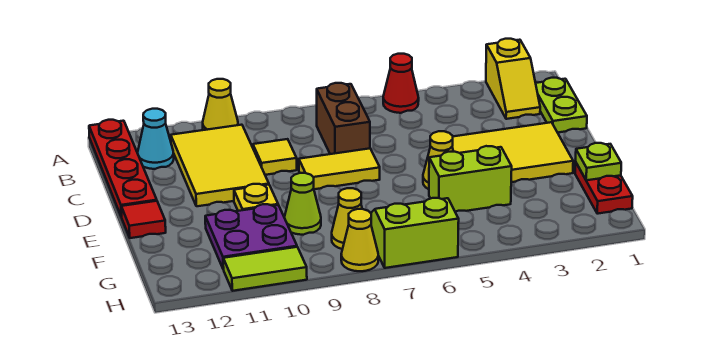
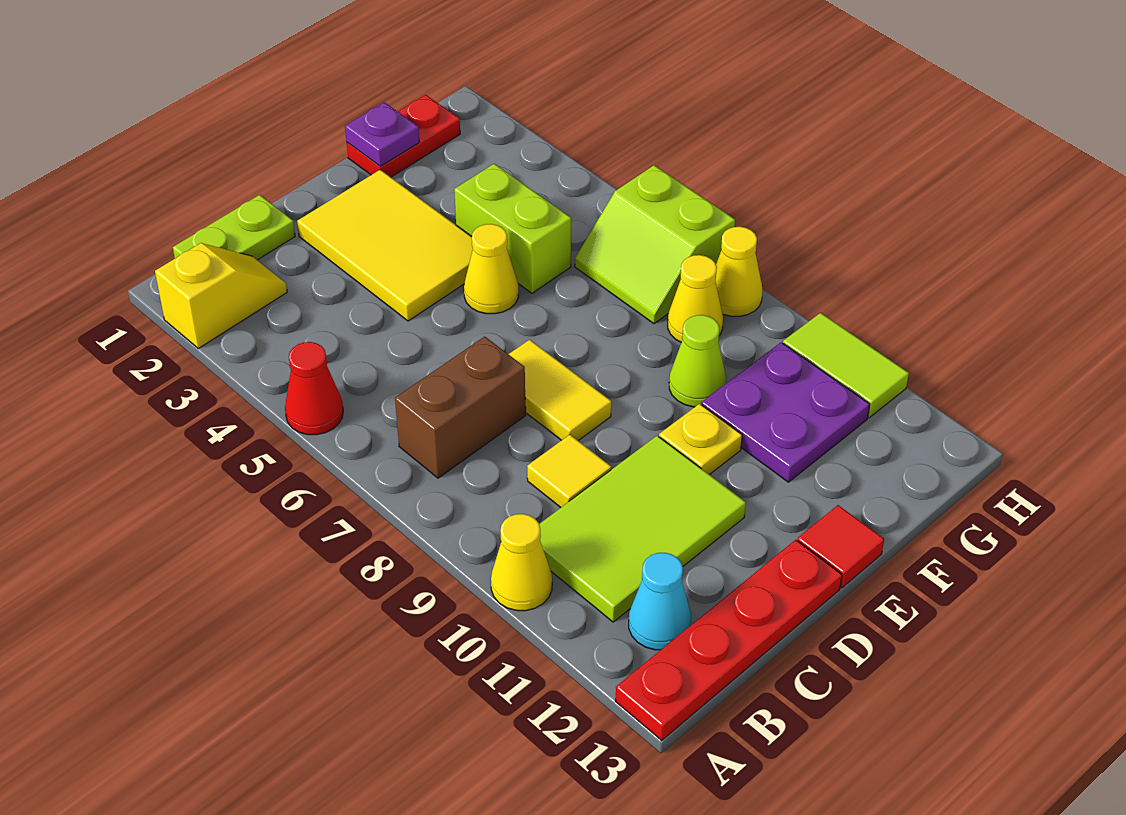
yellow 2x3 tile [171,125,269,206] -> lime 2x3 tile [539,436,746,622]
lime 1x1 plate [576,143,621,180] -> purple 1x1 plate [345,102,419,166]

